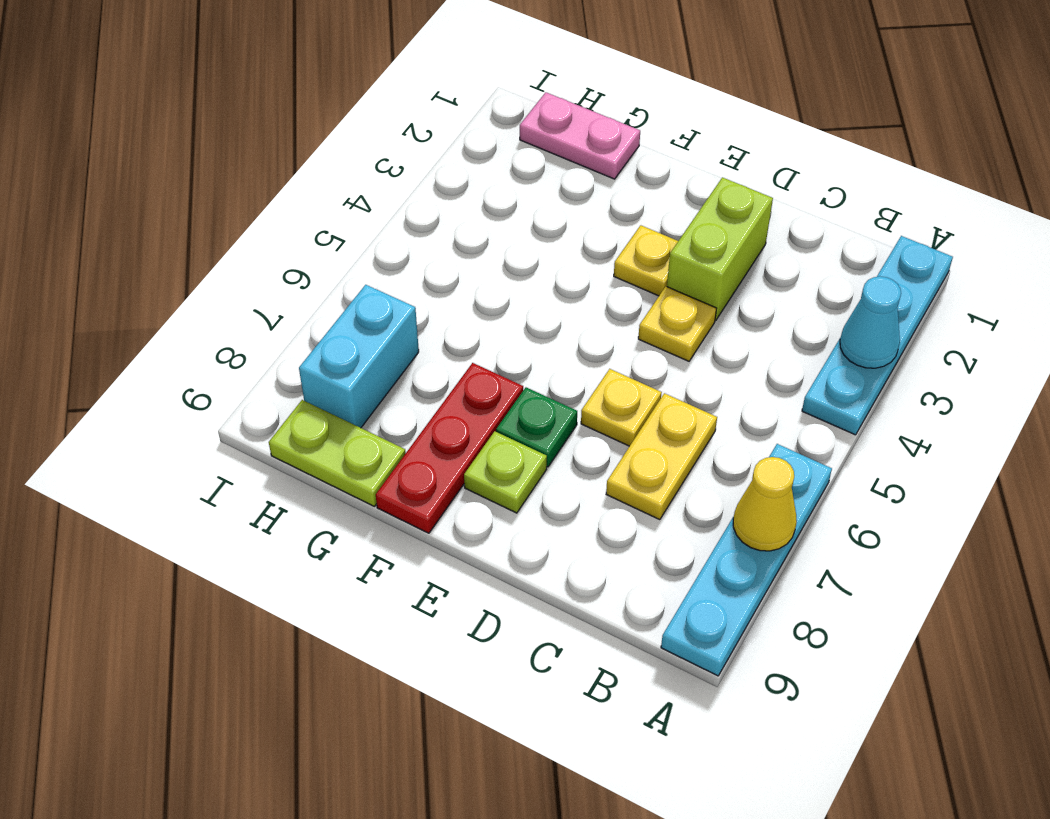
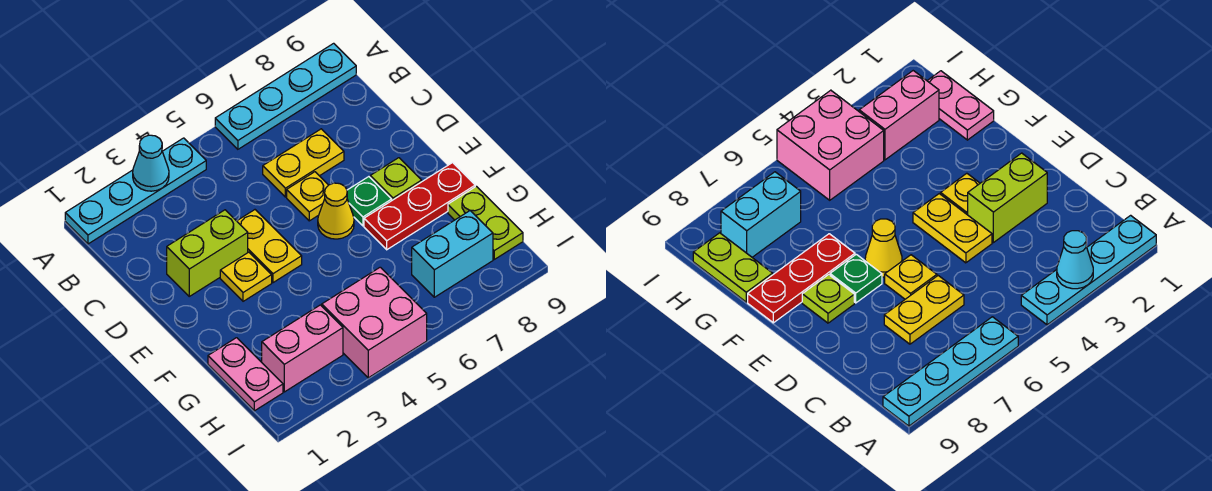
yellow 1x1 cone [733,457,797,551] -> yellow 1x1 cone moved to [318,183,354,239]
yellow 1x1 plate [638,287,716,361] -> yellow 1x2 plate [237,210,302,283]
none -> pink 1x2 brick [262,305,343,392]
none -> pink 2x2 brick [322,267,427,378]

